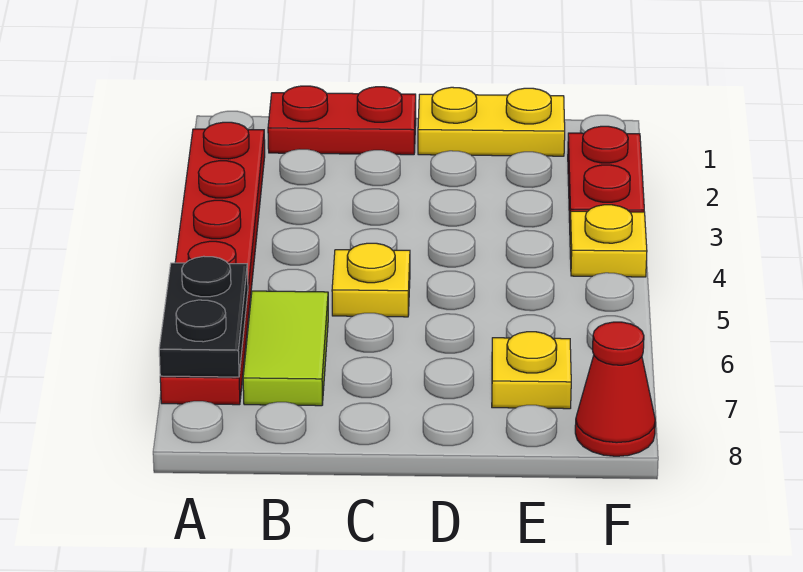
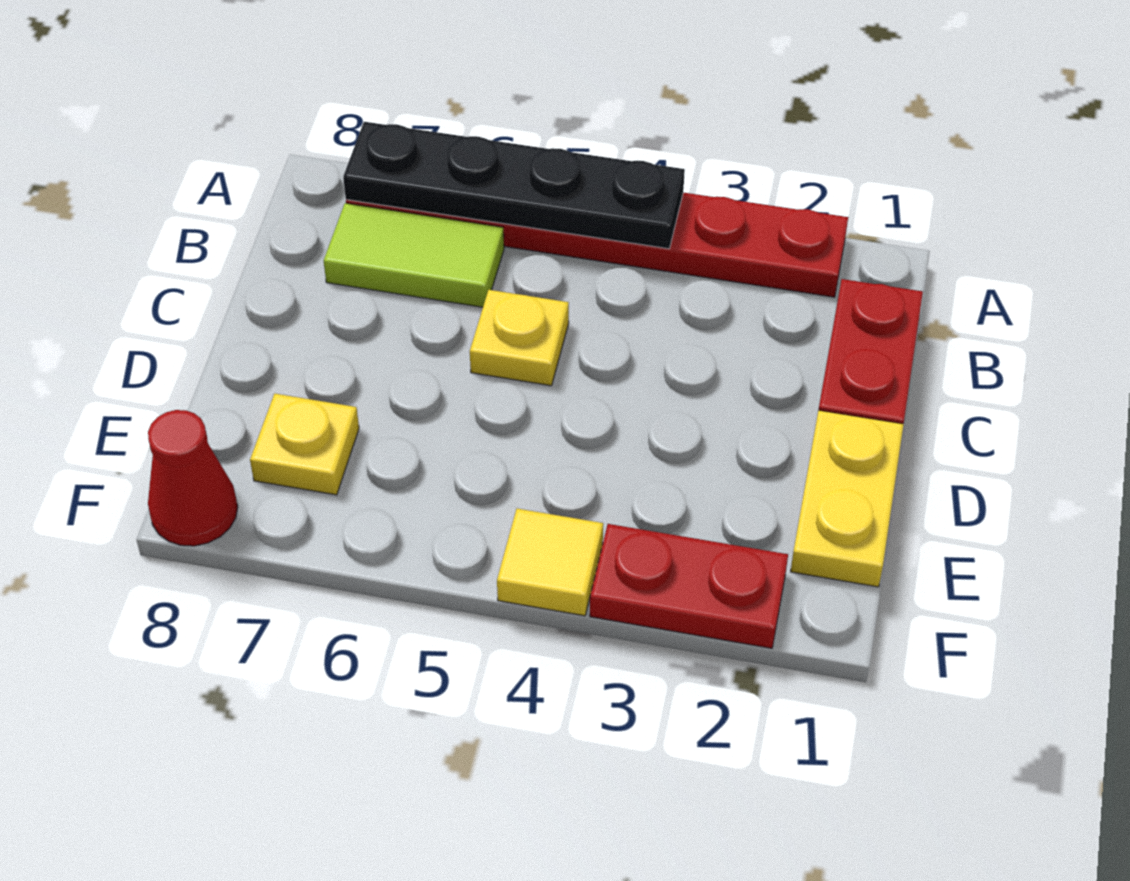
black 1x2 plate [159,256,248,377] -> black 1x4 plate [343,122,685,249]
yellow 1x1 plate [570,205,647,277] -> yellow 1x1 tile [497,509,603,616]

